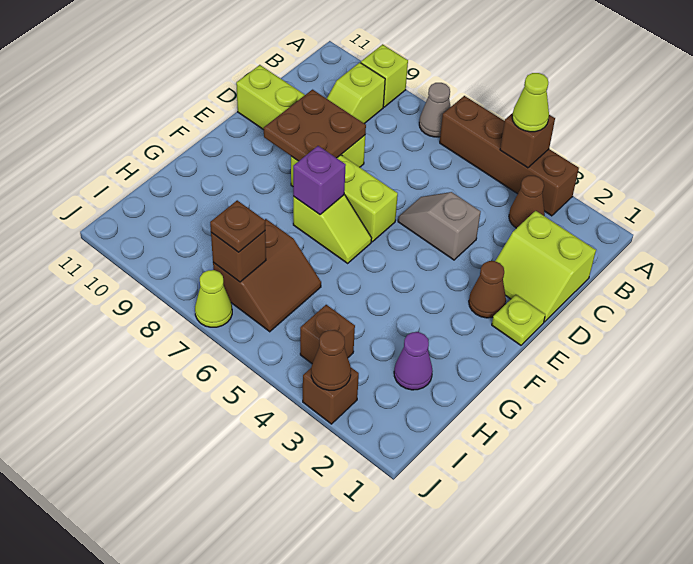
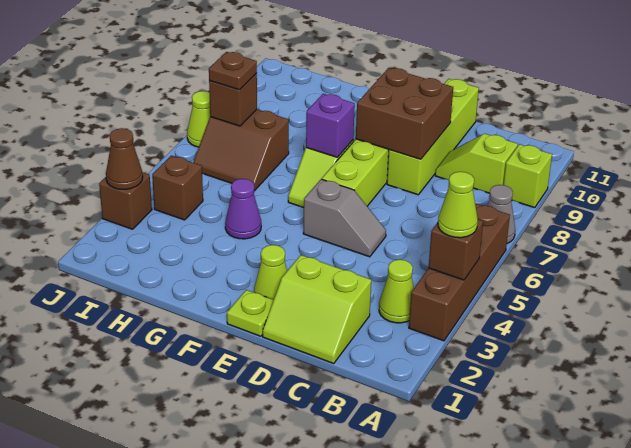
brown 1x1 cone [509,176,545,228] -> lime 1x1 cone [379,259,414,323]
lime 2x2 slope [496,211,596,322] -> lime 2x2 slope turned to [263,255,371,363]
grey 1x2 slope [398,192,481,260] -> grey 1x2 slope turned to [303,179,386,257]
brown 2x2 plate [264,90,366,161] -> brown 2x2 brick [356,68,453,159]
brown 1x1 cone [469,261,506,318] -> lime 1x1 cone [254,245,287,300]
purple 1x1 cone [394,332,433,390] -> purple 1x1 cone moved to [225,179,261,239]

